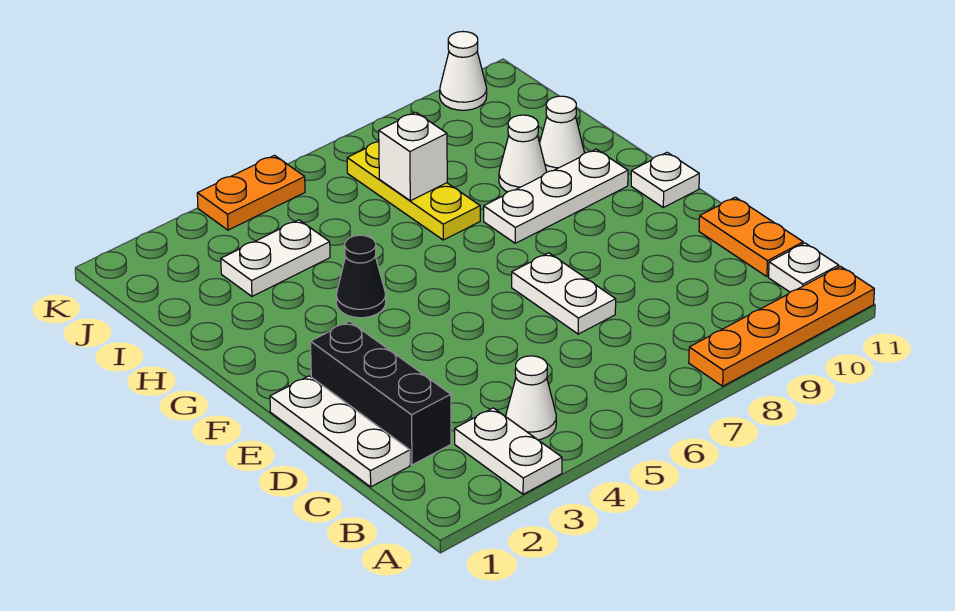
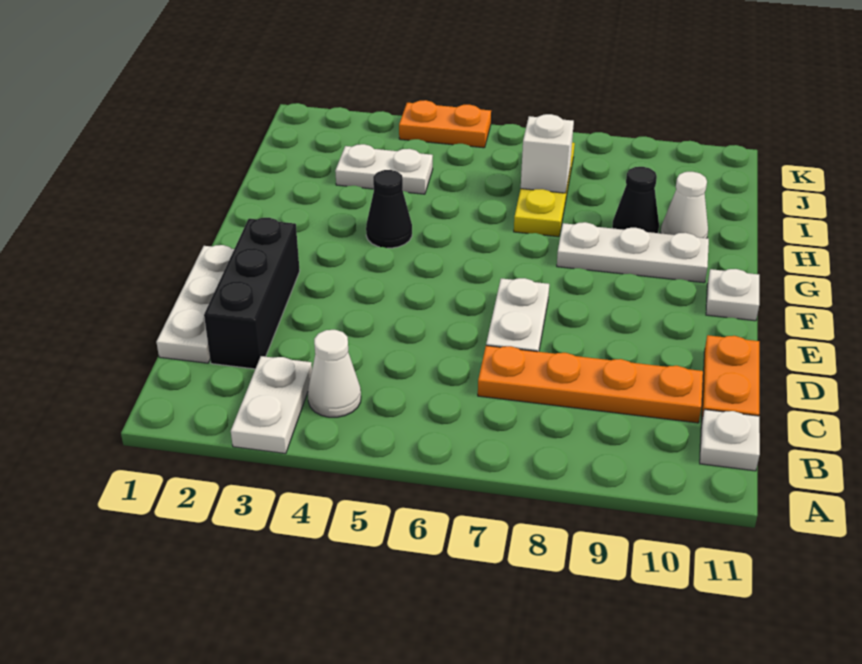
orange 1x4 plate [689,266,874,386] -> orange 1x4 plate moved to [478,346,703,423]
white 1x1 cone [499,115,547,192] -> black 1x1 cone [612,167,659,233]
white 1x1 cone [440,32,487,110] -> none

